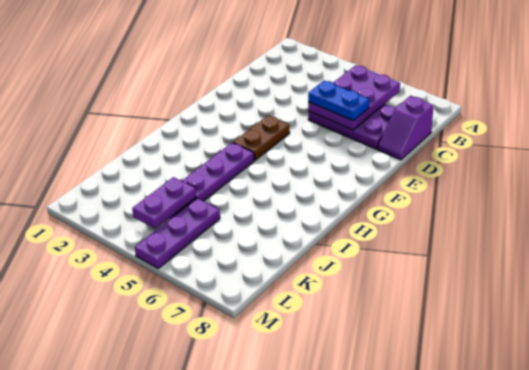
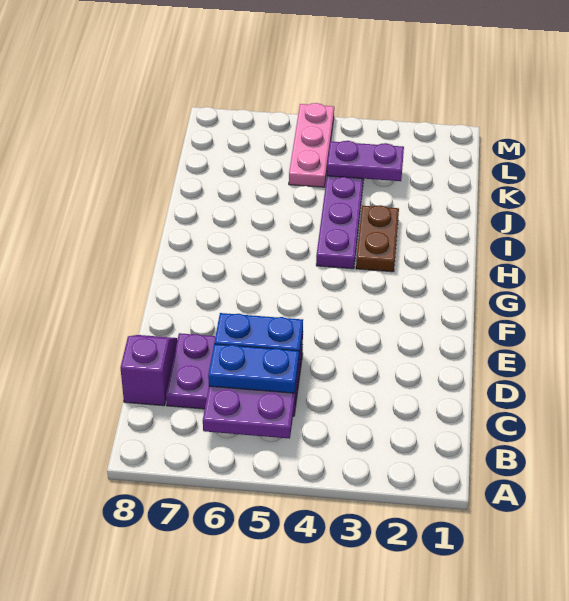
none -> blue 1x2 plate [208,344,299,393]
brown 1x2 plate [233,115,290,160] -> brown 1x2 plate moved to [356,205,399,272]
purple 1x2 plate [132,177,196,229] -> purple 1x2 plate turned to [327,141,404,181]
purple 1x3 plate [135,198,220,268] -> pink 1x3 plate [289,103,334,187]

